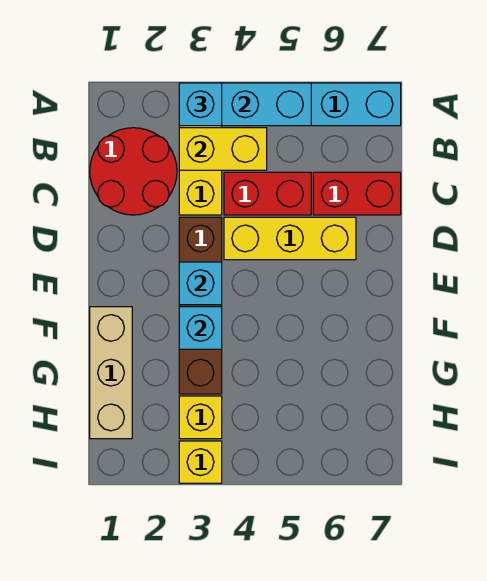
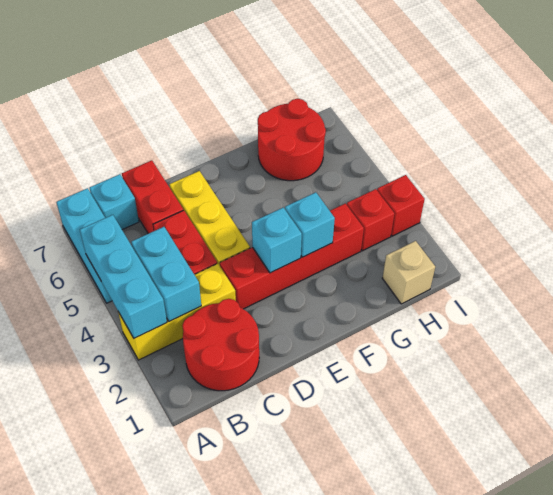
cyan 1x1 brick [179,83,222,126] -> cyan 1x1 brick moved to [89,174,139,230]
yellow 1x2 brick [179,128,267,170] -> cyan 1x2 brick [131,227,201,321]
brown 1x4 brick [179,217,222,394] -> red 1x4 brick [220,203,364,309]
tan 1x3 brick [90,307,132,439] -> tan 1x1 brick [382,241,435,304]
none -> red 2x2 round brick [258,99,326,181]
yellow 1x1 brick [179,396,222,439] -> red 1x1 brick [347,189,394,251]
yellow 1x1 brick [179,441,222,483] -> red 1x1 brick [377,175,425,236]

